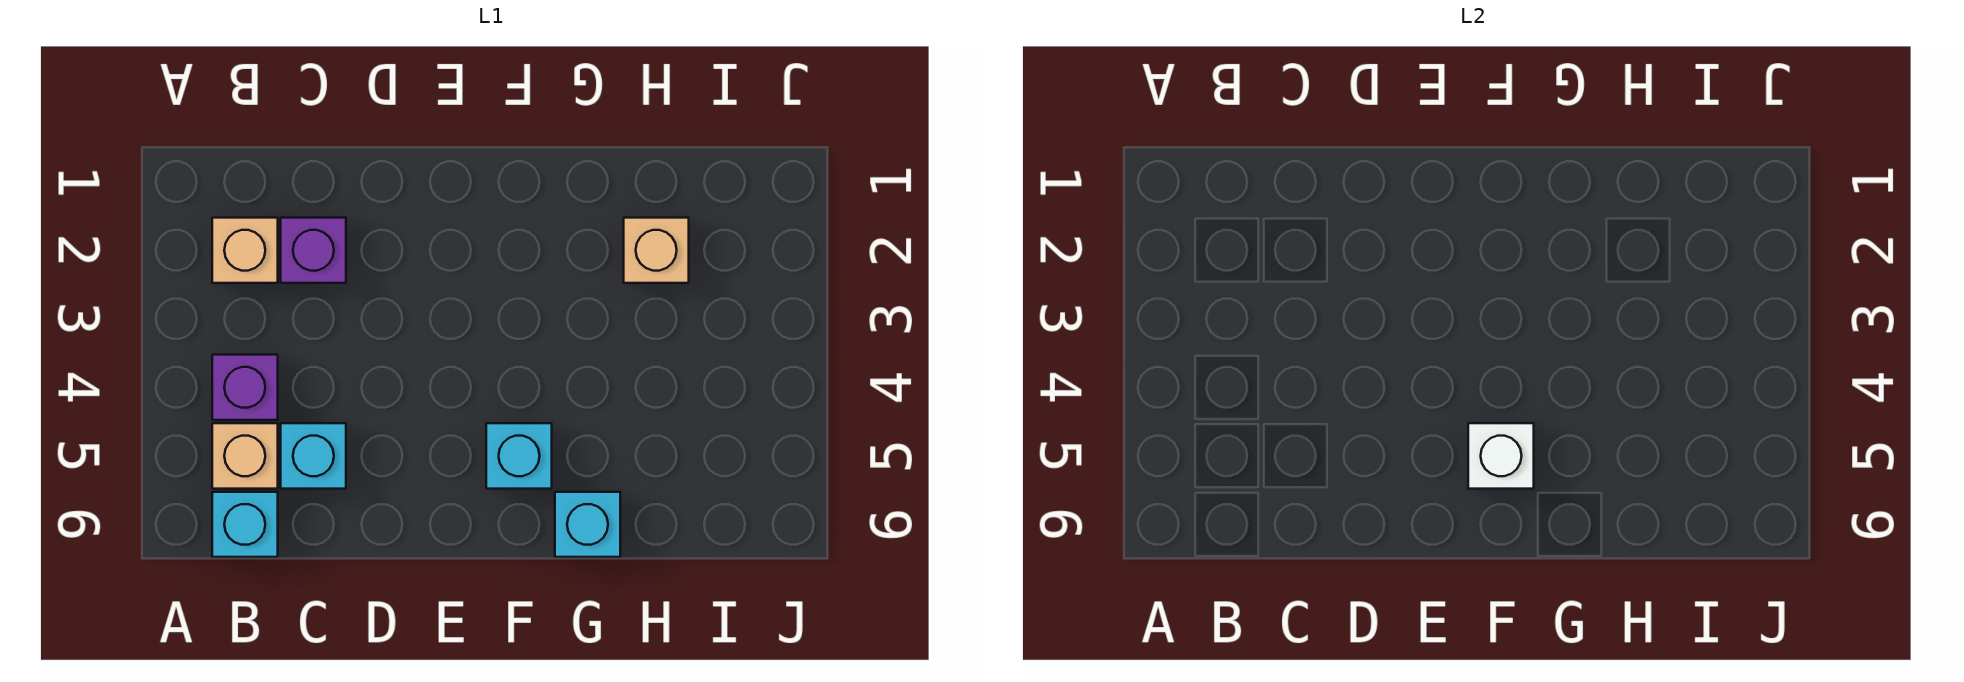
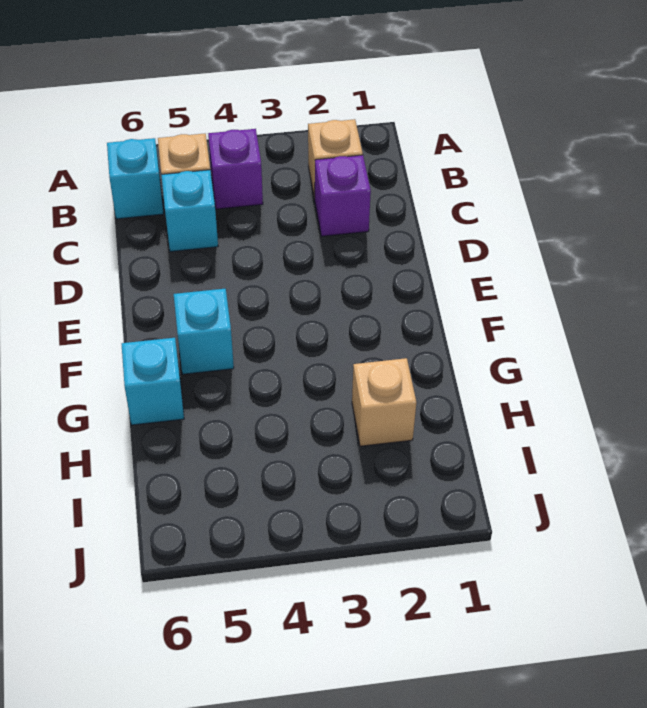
white 1x1 brick [1468,423,1534,489] -> none

